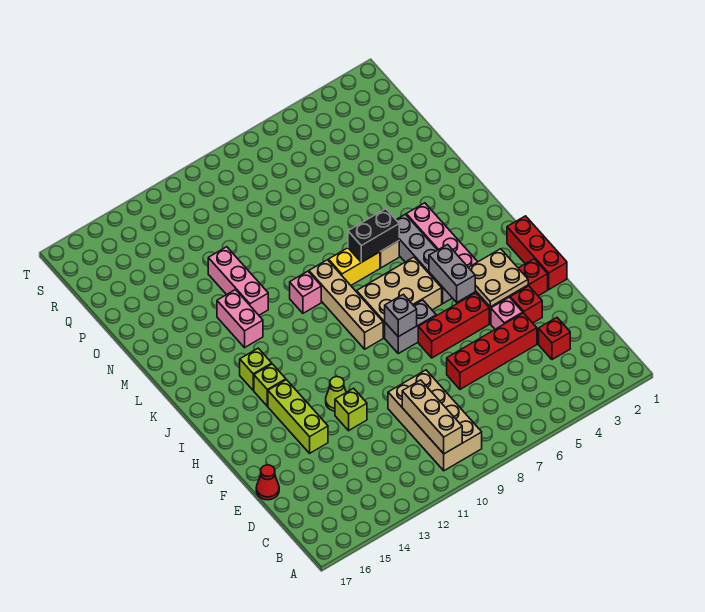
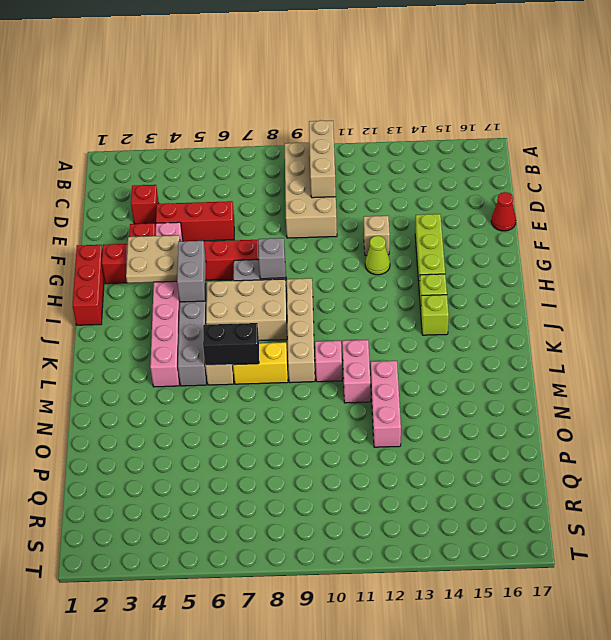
red 1x4 brick [447,313,537,389] -> red 1x3 brick [156,201,234,241]
lime 1x1 brick [335,388,367,431] -> tan 1x1 brick [364,216,390,255]
pink 1x2 brick [217,290,263,348] -> pink 1x2 brick moved to [342,340,371,403]

